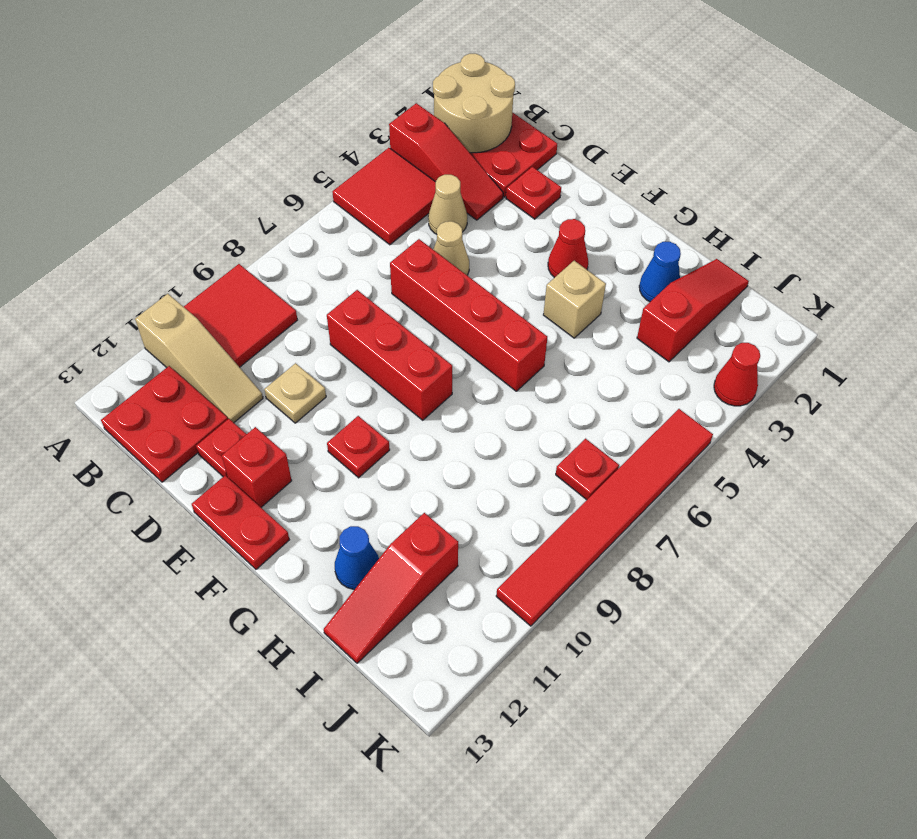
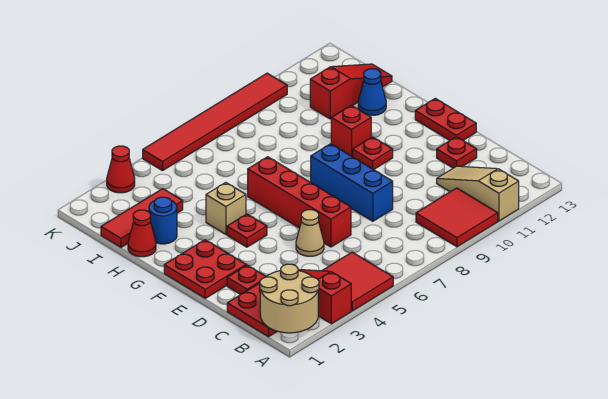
red 2x2 plate [101,366,228,482] -> red 2x2 plate moved to [164,240,246,298]
tan 1x1 cone [428,175,467,234] -> none
red 1x3 brick [327,290,452,420] -> blue 1x3 brick [311,144,393,221]
tan 1x1 plate [264,363,326,423] -> none
red 1x1 brick [222,427,292,507] -> red 1x1 brick moved to [331,105,371,157]
red 1x1 cone [548,219,588,278] -> red 1x1 cone moved to [128,210,156,257]
blue 1x1 cone [639,242,681,302] -> blue 1x1 round brick [149,197,177,244]
red 1x3 slope [637,259,749,362] -> red 1x3 tile [101,189,183,247]
red 1x1 plate [556,439,619,500] -> red 1x1 plate moved to [227,214,267,247]

